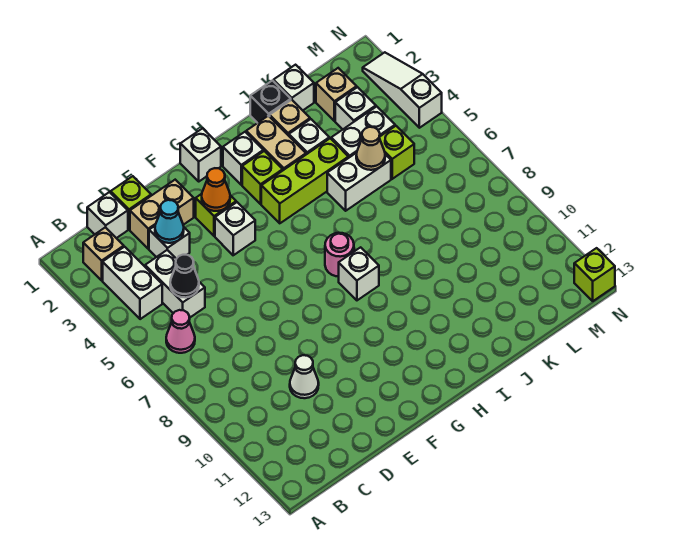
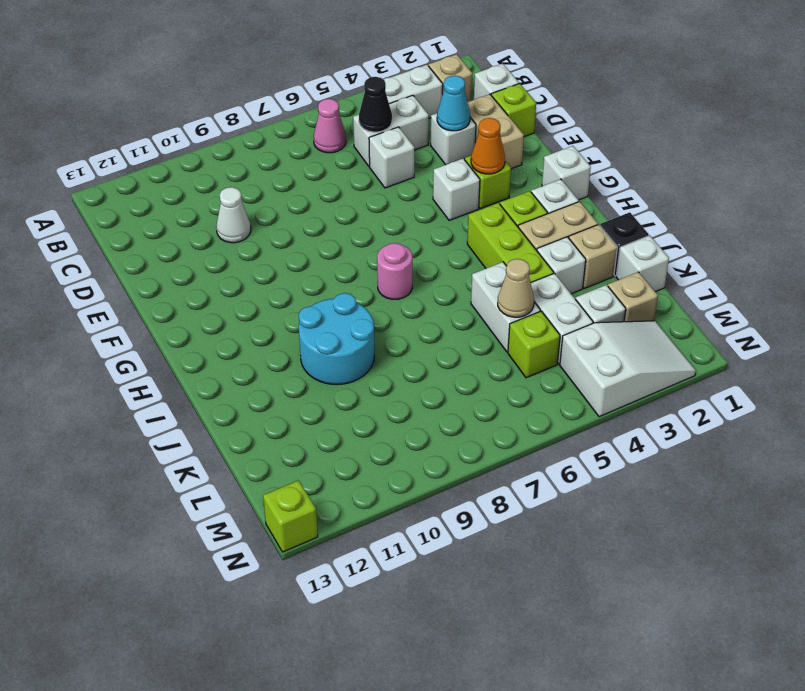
white 1x1 brick [339,247,379,300] -> white 1x1 brick moved to [369,127,414,188]
none -> cyan 2x2 round brick [299,293,374,385]
white 1x3 slope [363,52,442,128] -> white 2x3 slope [560,321,696,417]

